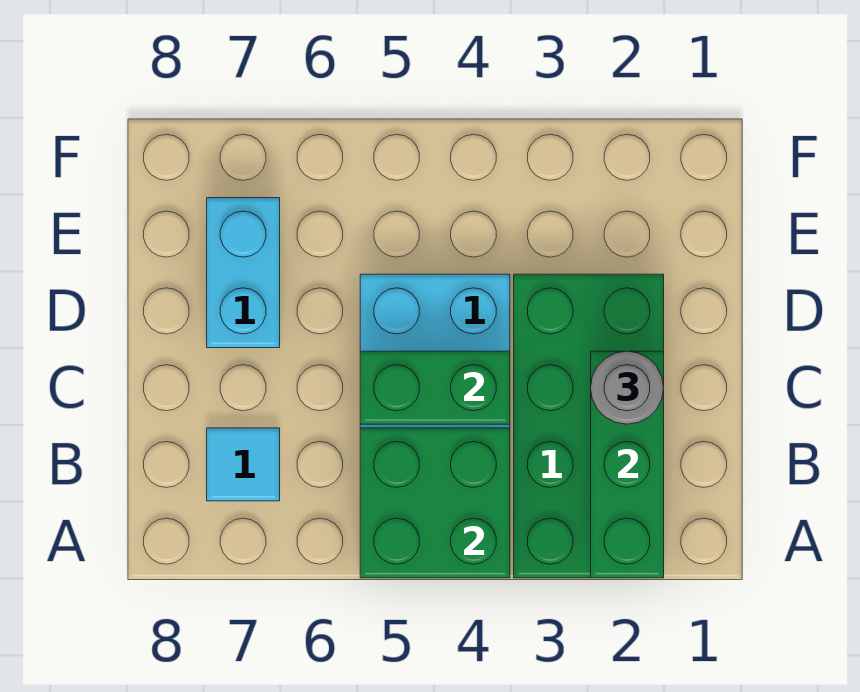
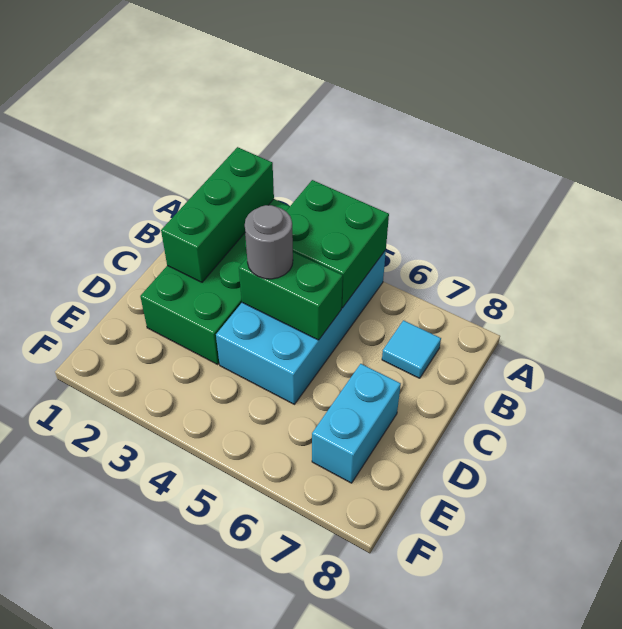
grey 1x1 round brick [591,351,664,424] -> grey 1x1 round brick moved to [245,205,293,279]

